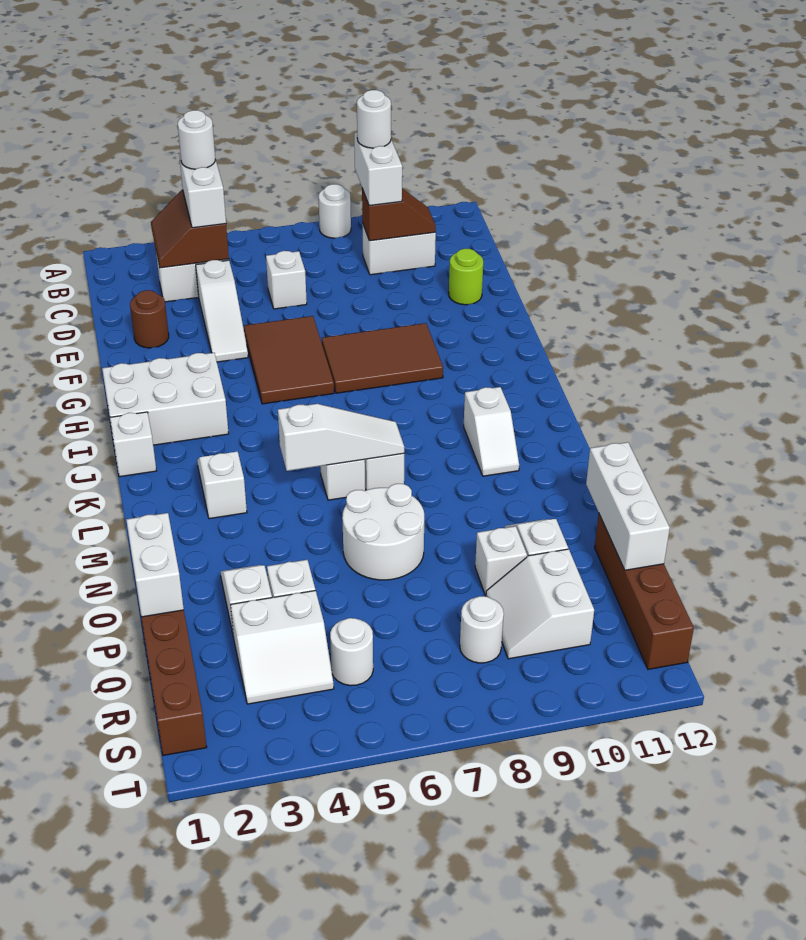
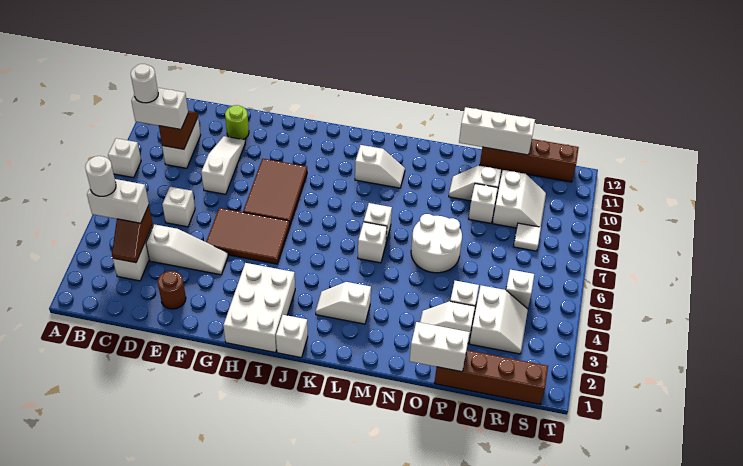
white 1x1 round brick [318,184,351,238] -> white 1x1 brick [108,138,141,178]
brown 2x2 slope [151,190,229,268] -> brown 1x2 slope [112,205,153,263]
white 1x3 slope [278,404,404,471] -> white 1x3 slope moved to [201,136,245,194]
white 2x2 slope [486,549,594,659] -> white 2x2 slope turned to [493,170,546,228]
white 1x1 round brick [330,618,373,686] -> white 1x1 brick [506,270,534,309]
white 1x1 round brick [460,596,504,663] -> white 1x1 tile [513,223,541,251]

